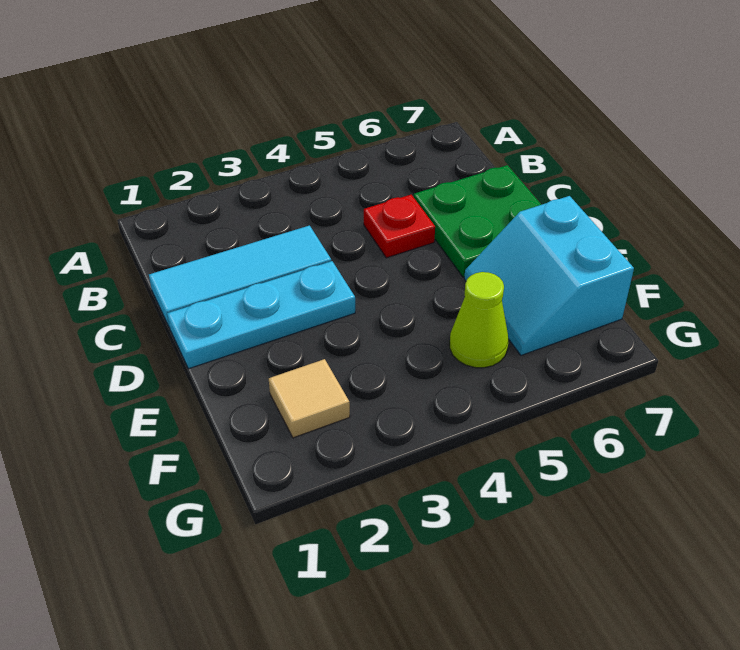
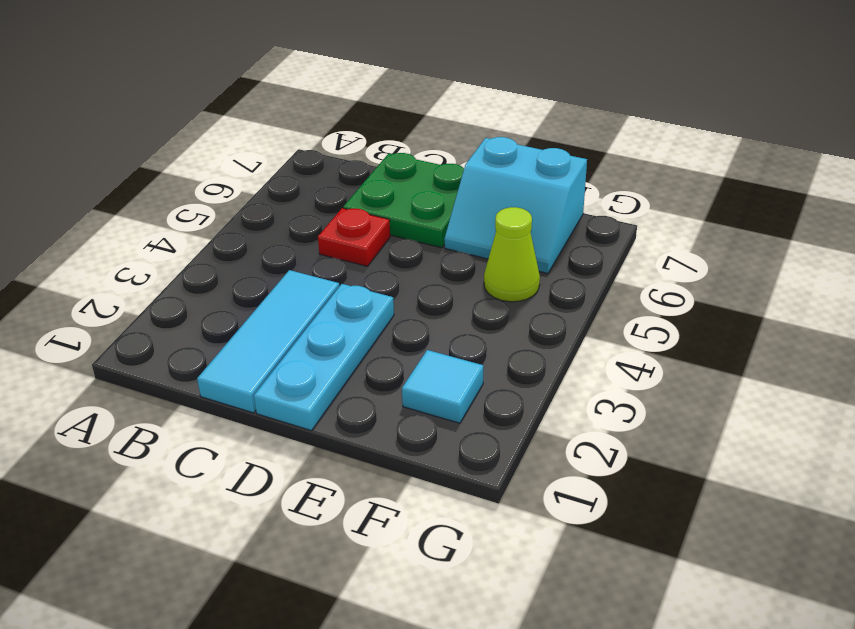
tan 1x1 tile [269,359,350,438] -> cyan 1x1 tile [402,350,484,423]

